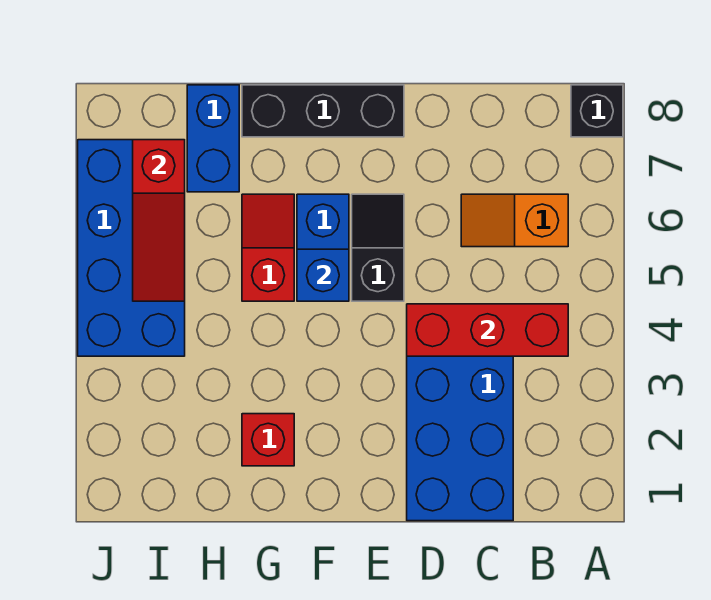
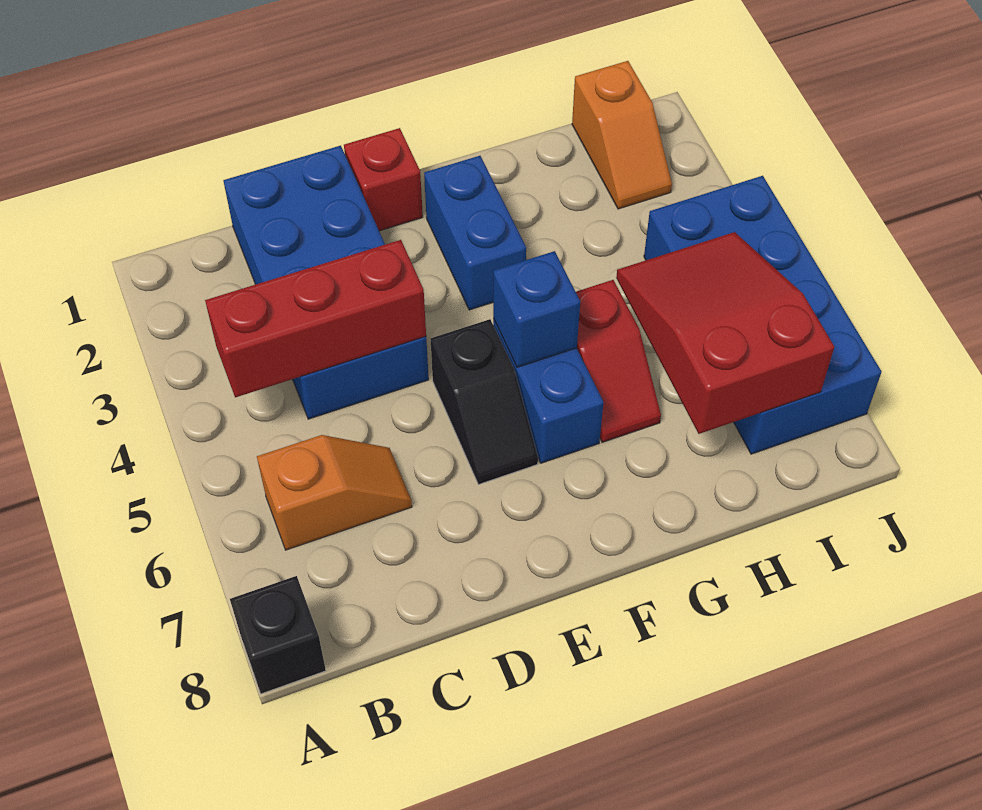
black 1x3 brick [242,85,404,137] -> none
red 1x1 brick [242,414,294,466] -> red 1x1 brick moved to [344,128,423,231]
blue 1x2 brick [187,85,239,192] -> blue 1x2 brick moved to [424,156,526,310]
none -> orange 1x2 slope [572,61,672,209]
red 1x3 slope [133,140,185,301] -> red 2x3 slope [616,232,834,434]

